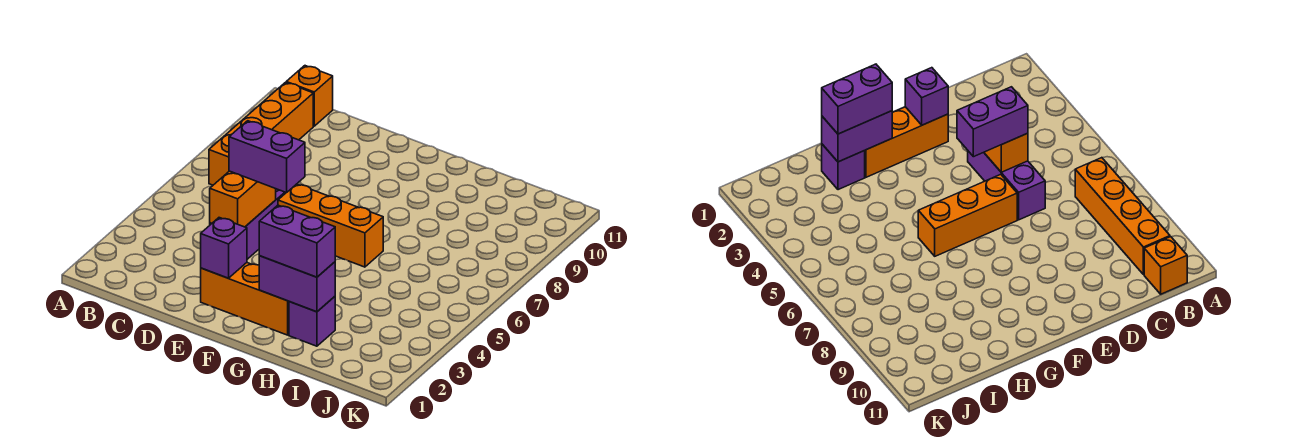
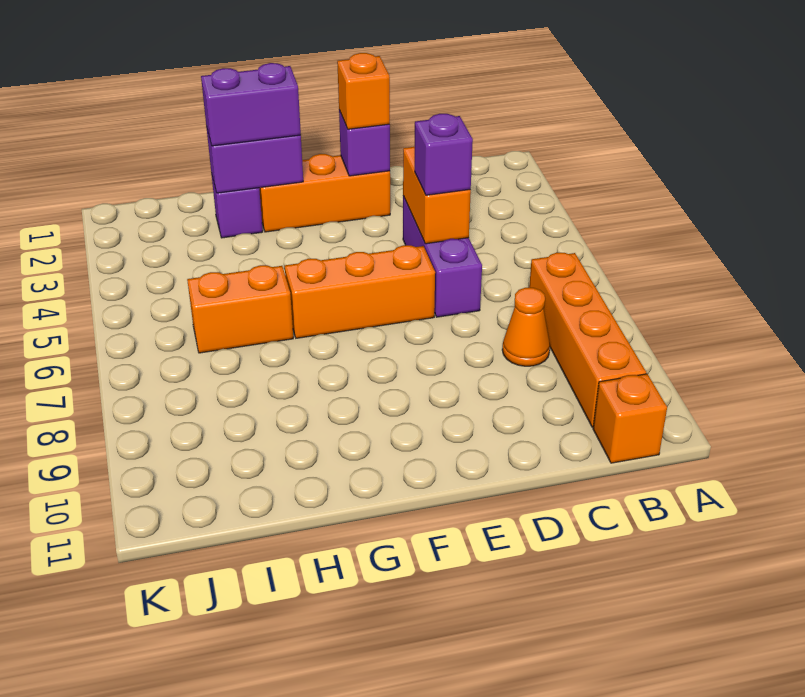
none -> orange 1x1 cone [502,288,550,366]
purple 1x2 brick [229,121,305,193] -> purple 1x1 brick [415,114,473,195]
none -> orange 1x1 brick [337,53,390,129]
none -> orange 1x2 brick [187,265,293,353]

